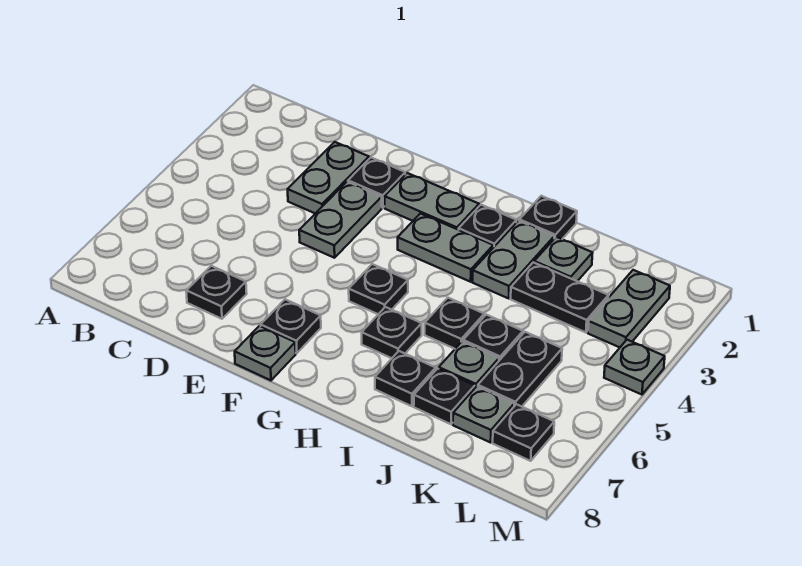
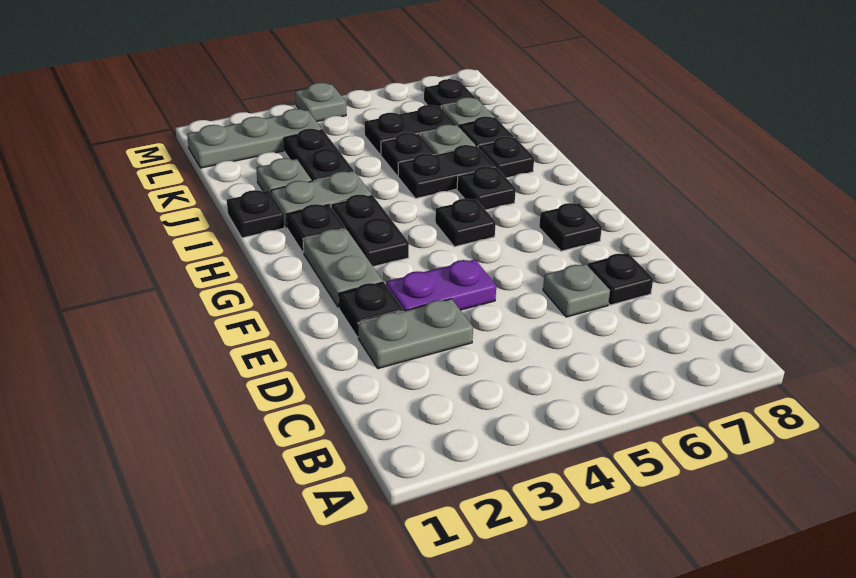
grey 1x2 plate [299,182,382,258] -> purple 1x2 plate [386,259,496,311]
grey 1x1 plate [235,326,296,380] -> grey 1x1 plate moved to [543,264,610,317]
grey 1x2 plate [398,213,493,282] -> black 1x2 plate [331,195,409,266]
black 1x1 plate [425,298,484,349] -> black 1x2 plate [398,145,495,198]
grey 1x2 plate [588,270,670,347] -> grey 1x3 plate [187,109,322,168]

